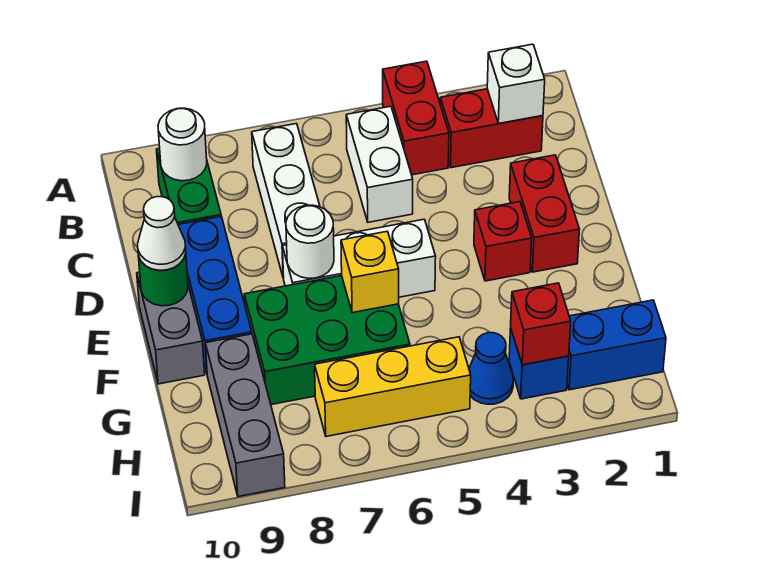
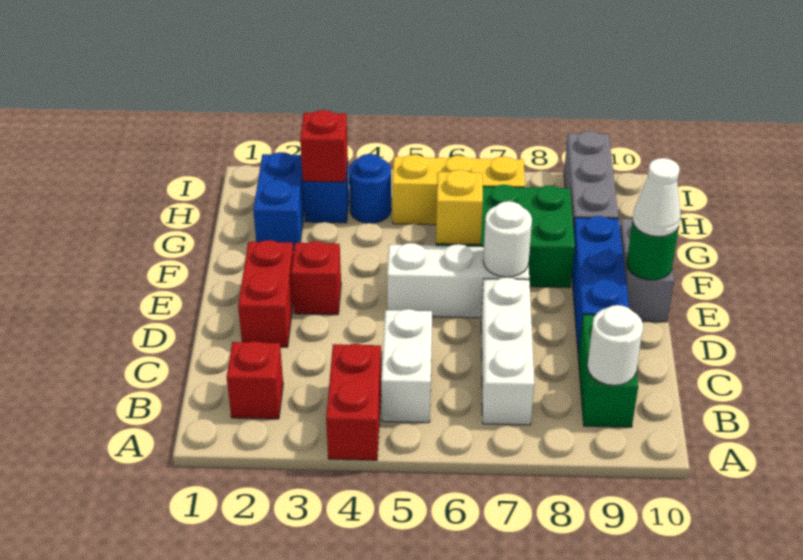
red 1x2 brick [440,89,543,168] -> red 1x1 brick [227,341,283,419]
white 1x1 brick [487,44,545,123] -> none
blue 1x2 brick [567,300,666,390] -> blue 1x2 brick turned to [253,152,304,251]
blue 1x1 cone [469,333,513,404] -> blue 1x1 round brick [349,154,391,223]

